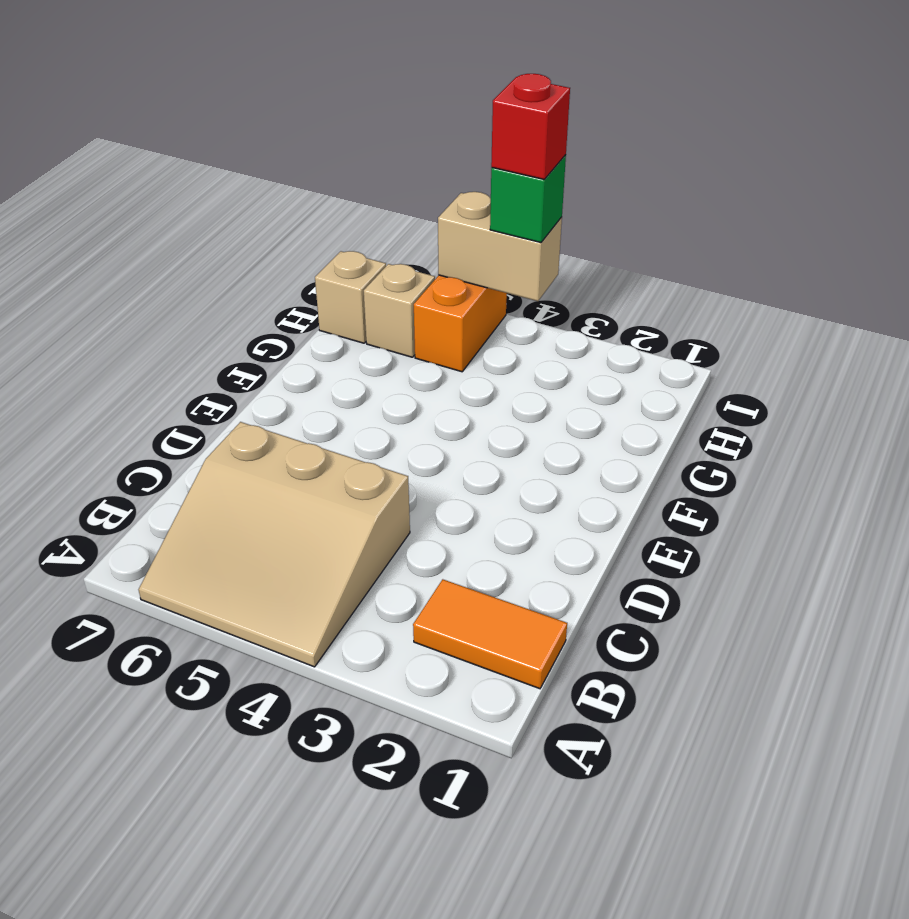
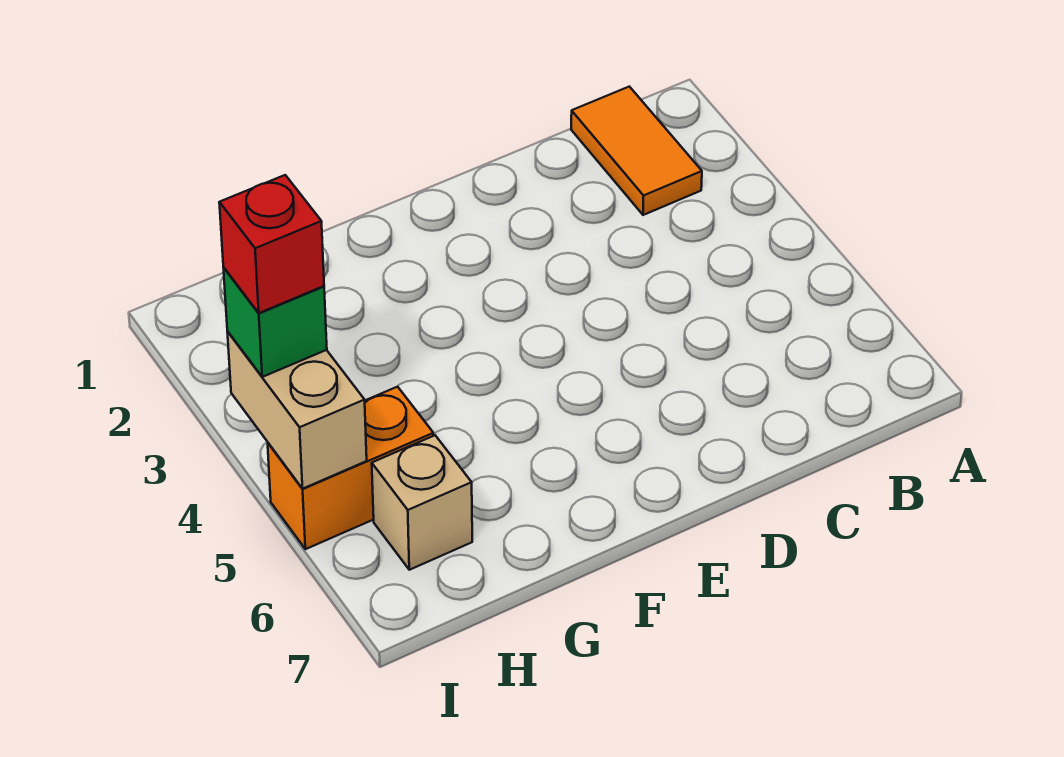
tan 3x3 slope [139,422,410,667] -> none
tan 1x1 brick [315,251,386,343] -> none

